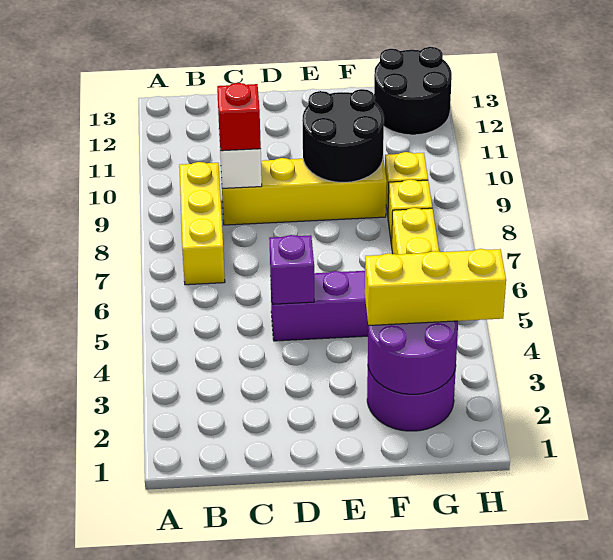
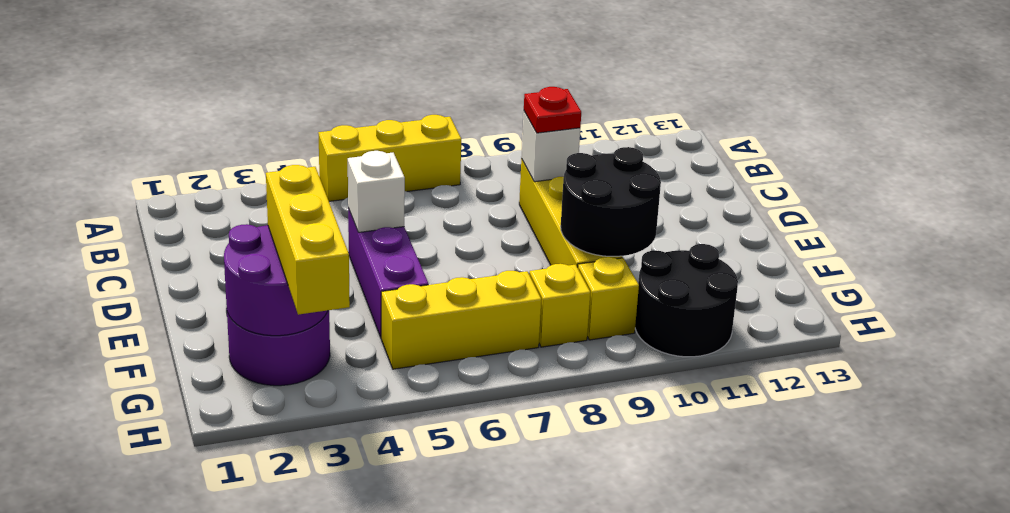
yellow 1x3 brick [179,162,225,285] -> yellow 1x3 brick moved to [318,115,461,201]
red 1x1 brick [217,83,261,151] -> red 1x1 plate [524,87,581,133]
purple 1x1 brick [269,235,314,304] -> white 1x1 brick [348,151,405,232]
black 2x2 round brick [374,47,452,135] -> black 2x2 round brick moved to [635,244,738,357]

